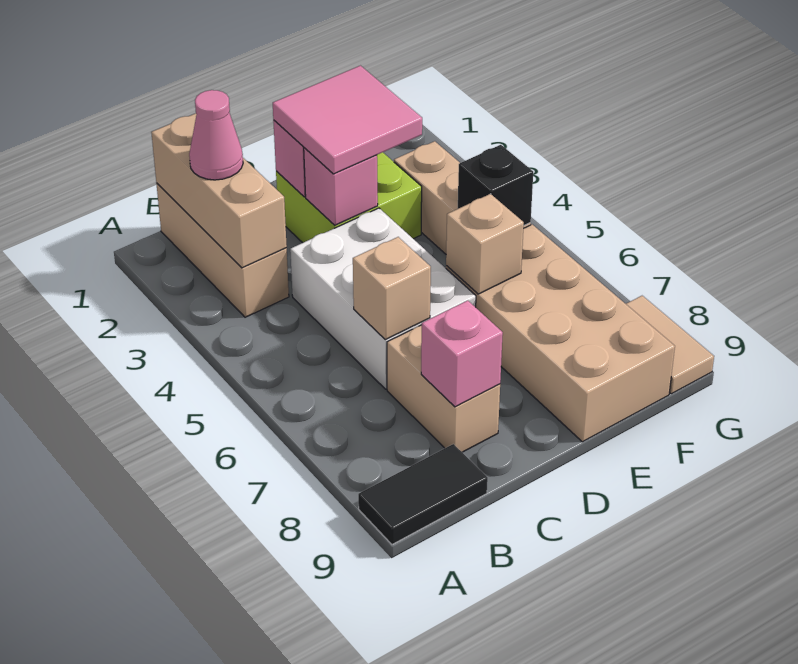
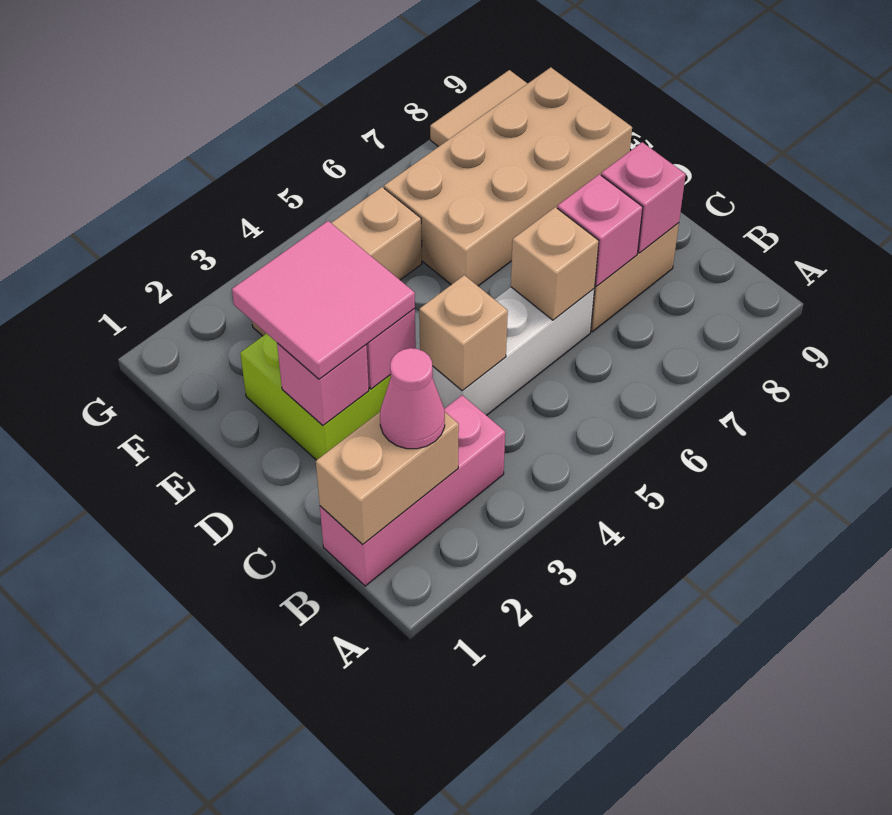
black 1x2 tile [358,444,488,544] -> none
tan 1x3 brick [156,183,289,317] -> pink 1x3 brick [320,395,505,586]
tan 1x3 brick [151,113,287,268] -> tan 1x2 brick [316,412,459,545]
white 2x3 brick [290,208,476,389] -> white 1x3 brick [432,287,594,415]
none -> pink 1x1 brick [557,174,643,286]
tan 1x1 brick [446,194,524,294] -> tan 1x1 brick moved to [419,275,508,391]
black 1x1 brick [458,145,533,225] -> none

